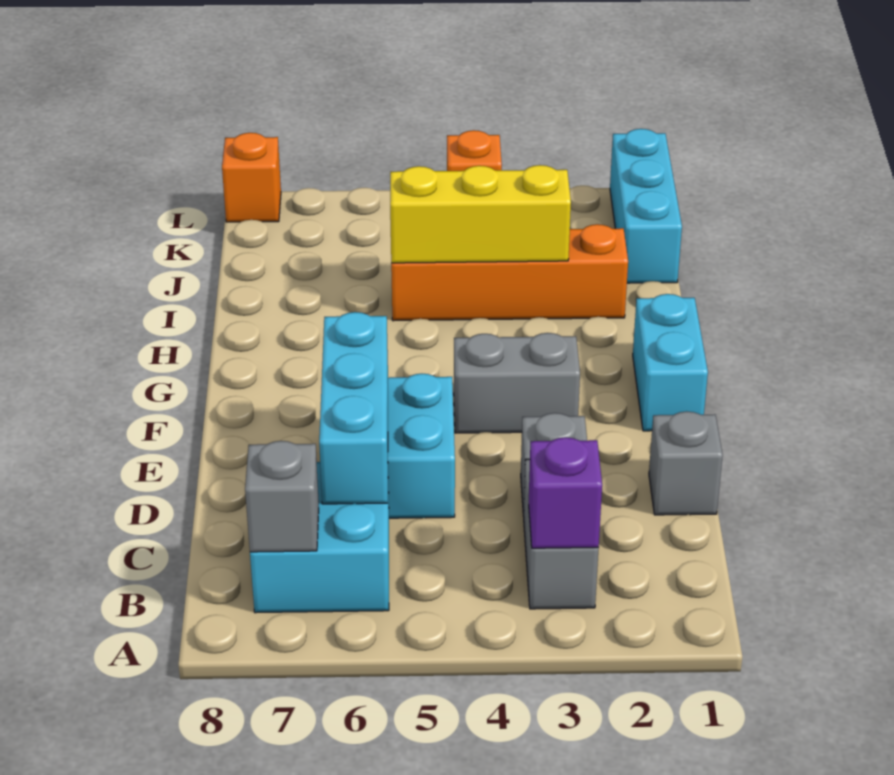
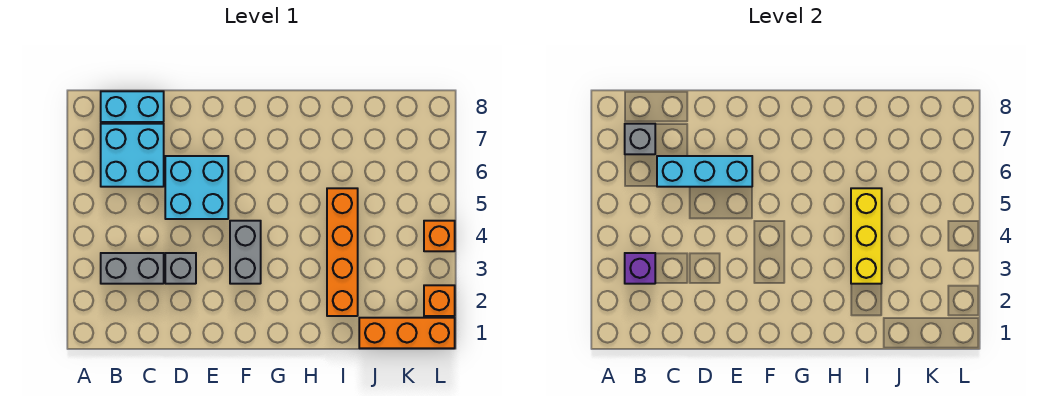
grey 1x1 brick [649,411,723,515] -> none
cyan 1x2 brick [633,294,708,431] -> cyan 1x2 brick moved to [101,91,164,122]
cyan 1x3 brick [610,129,682,283] -> orange 1x3 brick [359,318,455,348]
orange 1x1 brick [222,133,281,222] -> orange 1x1 brick moved to [424,285,455,316]

